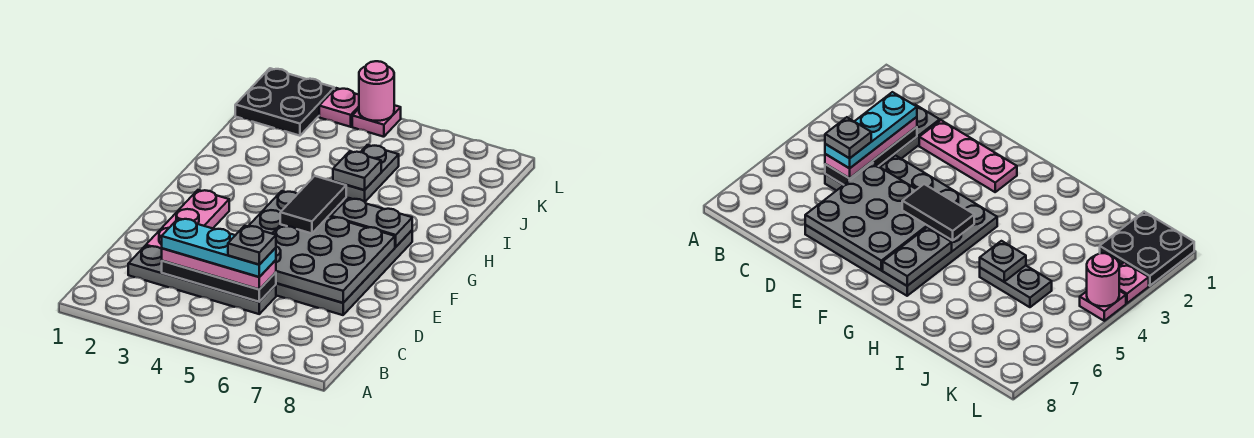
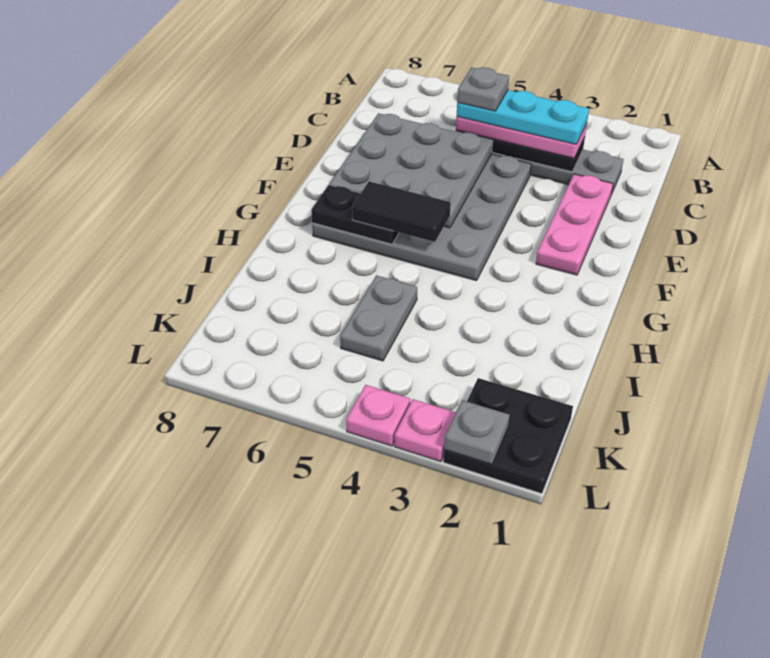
black 1x2 tile [280,176,346,233] -> black 1x2 tile turned to [352,181,451,242]
grey 1x2 plate [331,198,412,247] -> black 1x2 plate [311,185,399,244]
grey 1x1 plate [333,151,381,190] -> grey 1x1 plate moved to [444,400,510,464]
pink 1x1 round brick [359,61,394,121] -> none

